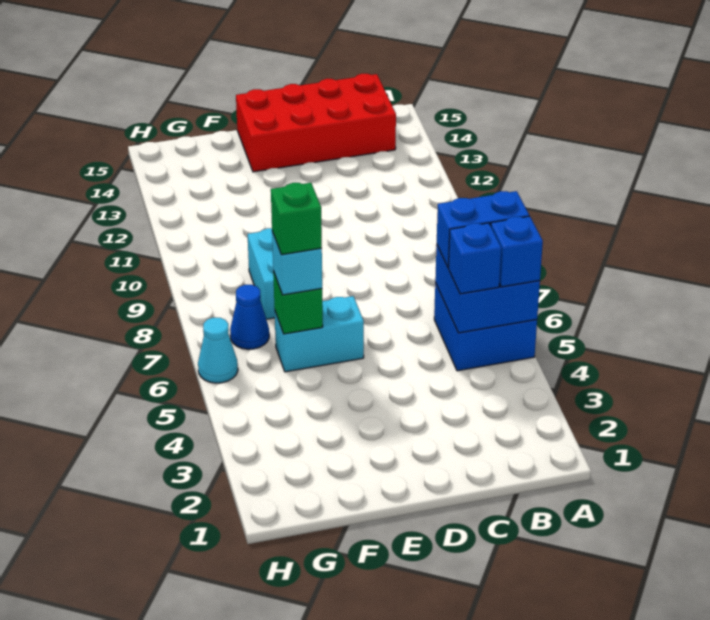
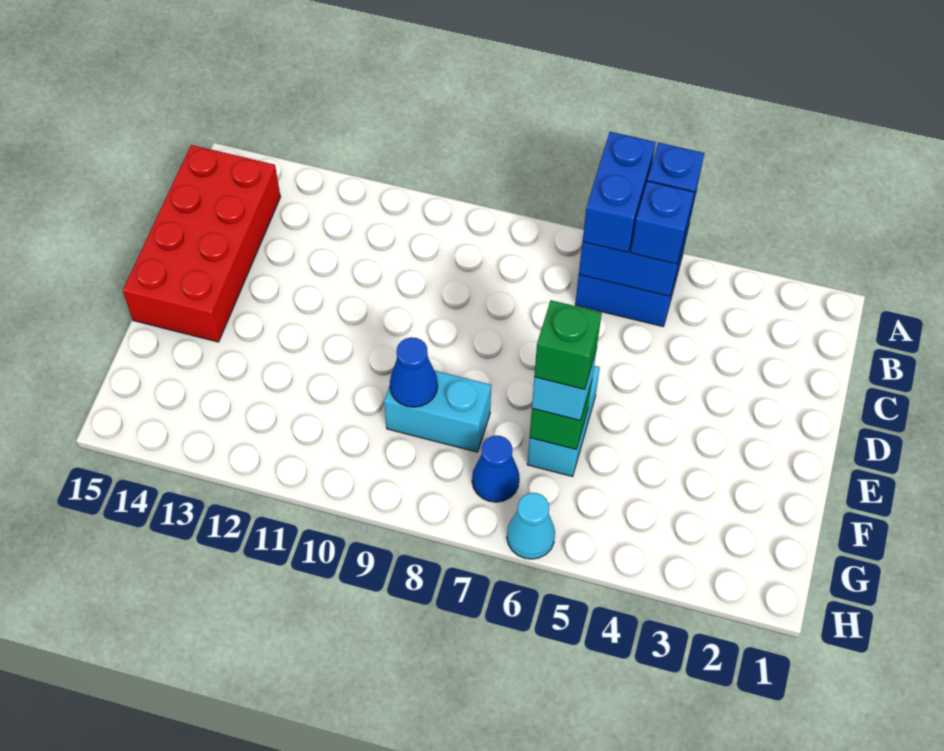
none -> blue 1x1 cone [390,337,438,407]

